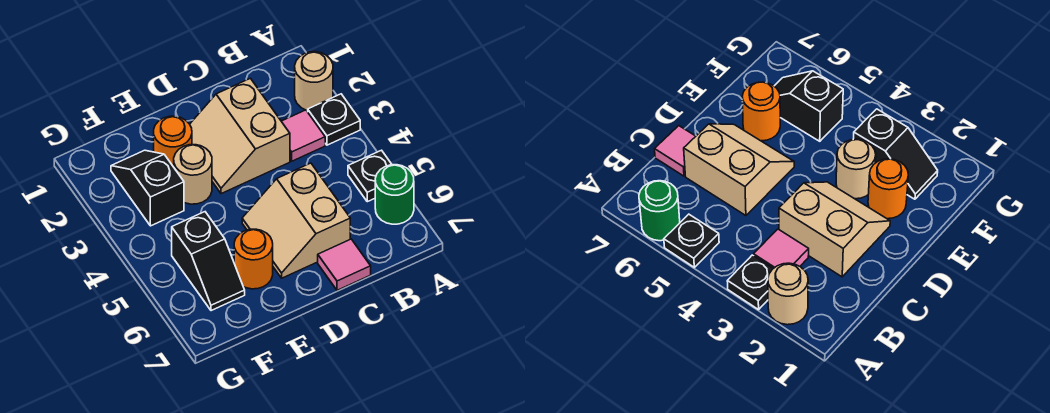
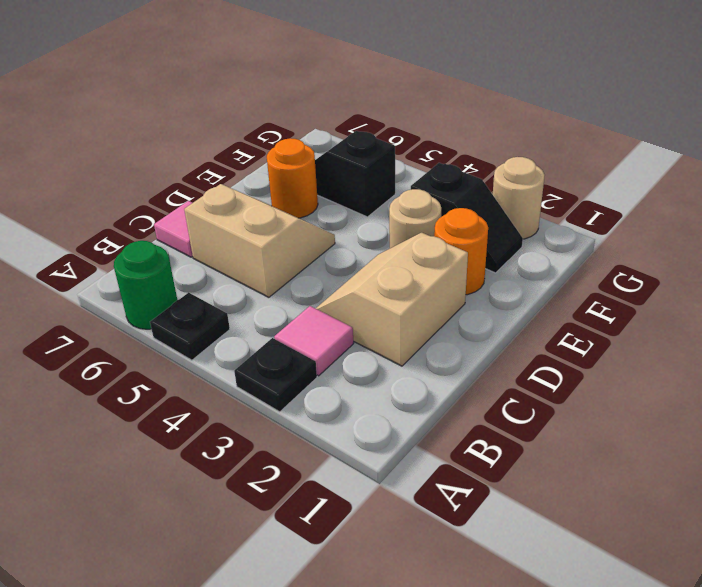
tan 1x1 round brick [295,52,333,111] -> tan 1x1 round brick moved to [493,157,545,239]
tan 2x2 slope [190,78,290,194] -> tan 2x2 slope turned to [316,233,468,366]

